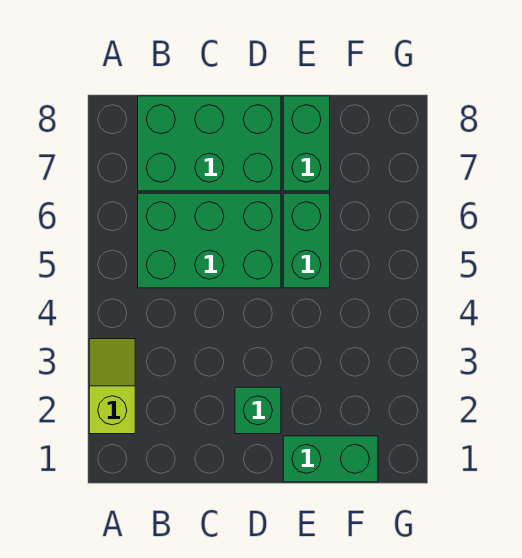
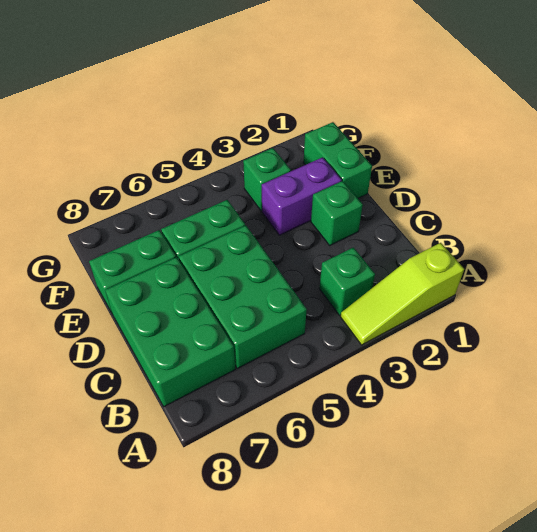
lime 1x2 slope [89,339,135,434] -> lime 1x3 slope [341,243,464,345]
none -> green 1x1 brick [319,248,375,315]
none -> purple 1x2 brick [262,157,342,235]
none -> green 1x1 brick [243,148,291,211]

